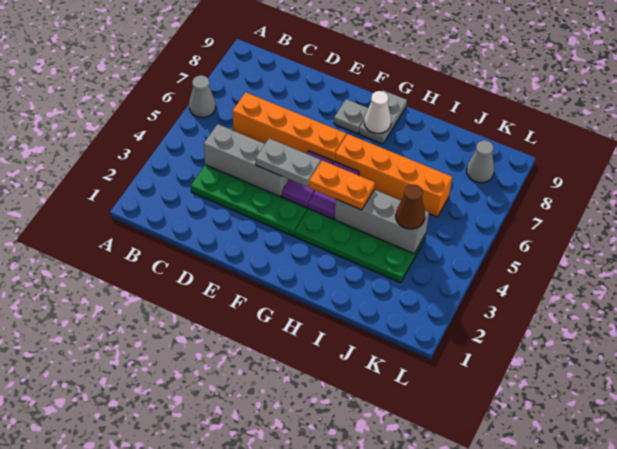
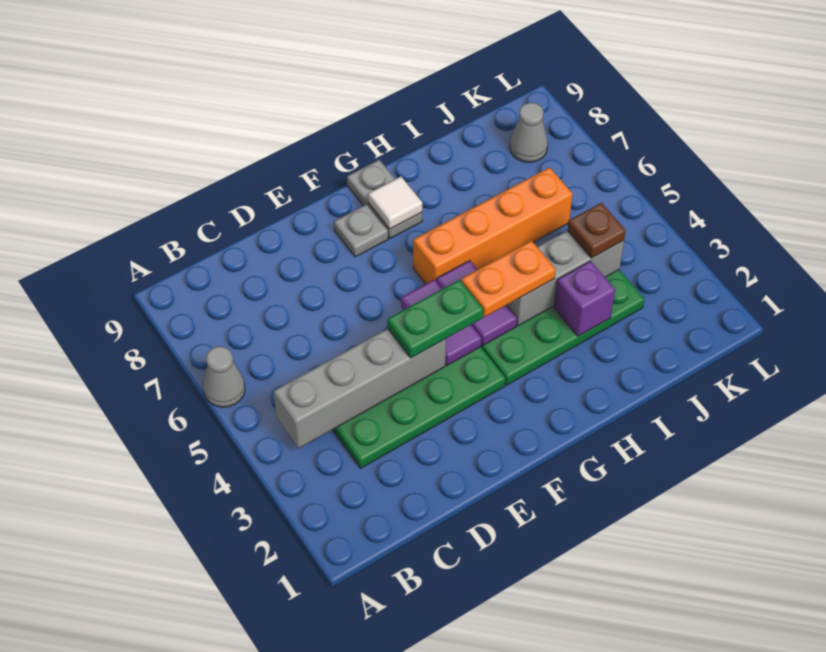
grey 1x3 brick [204,124,289,197] -> grey 1x4 brick [273,329,446,448]
orange 1x4 brick [233,92,346,162] -> none
grey 1x2 plate [256,138,321,187] -> green 1x2 plate [387,280,483,358]
white 1x1 cone [364,91,391,133] -> white 1x1 tile [368,177,422,229]
none -> purple 1x1 brick [554,261,615,336]
brown 1x1 cone [396,184,425,229] -> brown 1x1 plate [567,203,626,258]

